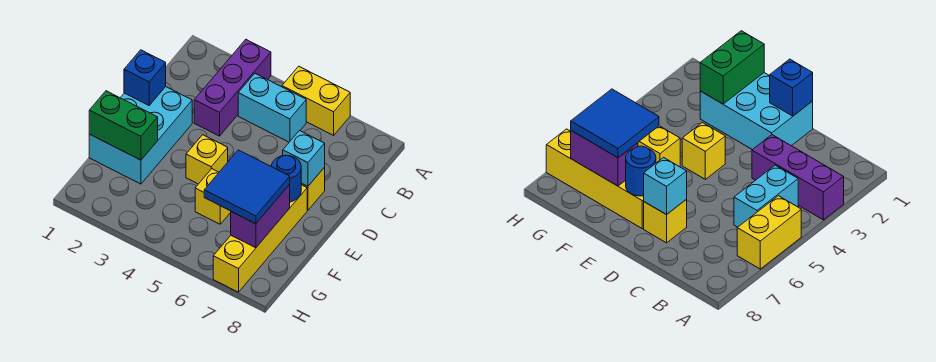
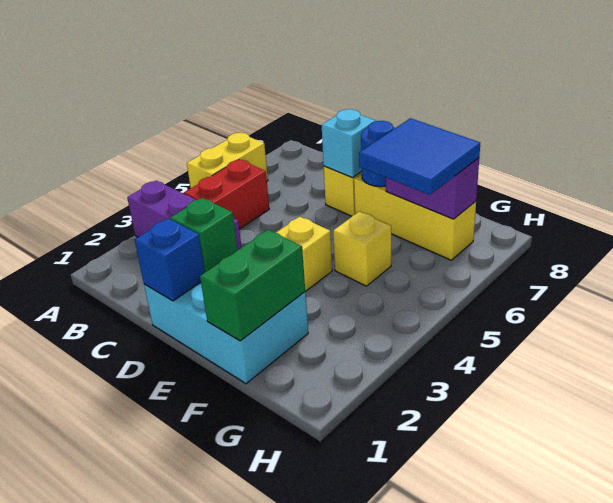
cyan 1x2 brick [238,74,306,142] -> red 1x2 brick [184,159,269,229]
none -> green 1x1 brick [170,198,237,272]
yellow 1x4 brick [213,185,307,292] -> yellow 1x3 brick [354,174,476,260]

